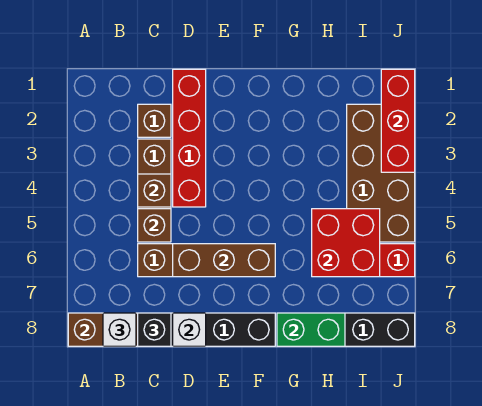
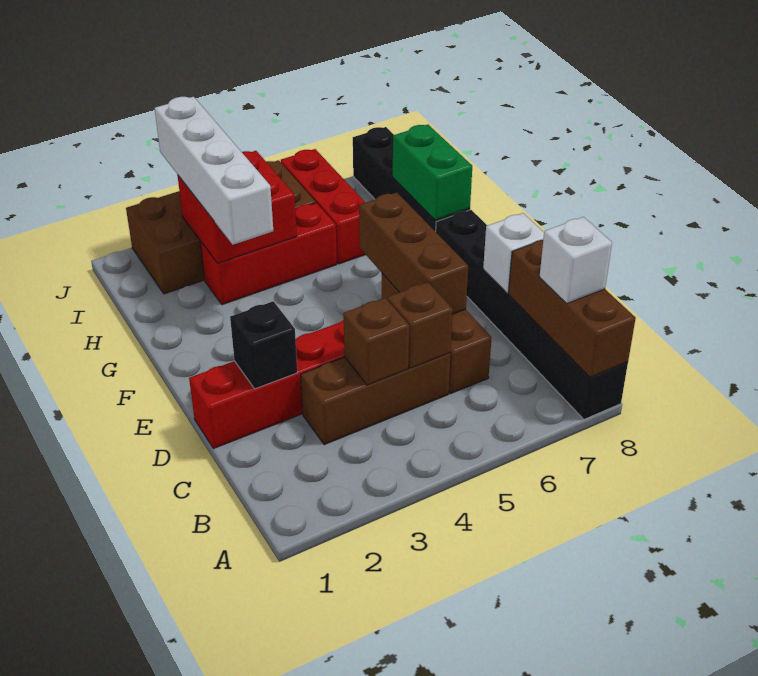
brown 1x1 brick [138,104,171,137] -> none
black 1x1 brick [138,313,171,346] -> black 1x1 brick moved to [230,301,297,389]
none -> white 1x4 brick [154,97,273,245]
red 2x2 brick [312,209,380,277] -> red 2x2 brick moved to [178,151,297,263]
red 1x3 brick [381,69,415,172] -> red 1x3 brick moved to [200,203,337,305]

